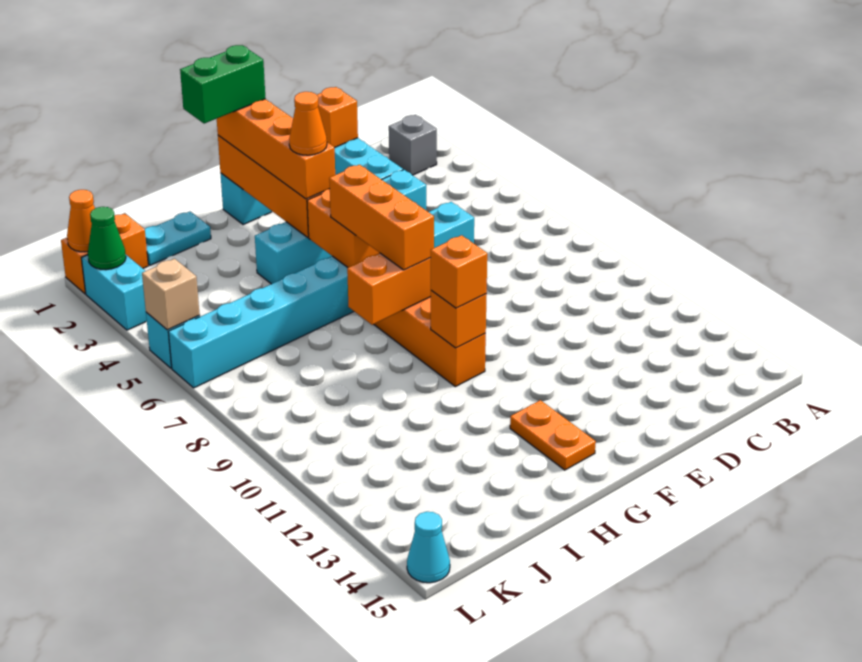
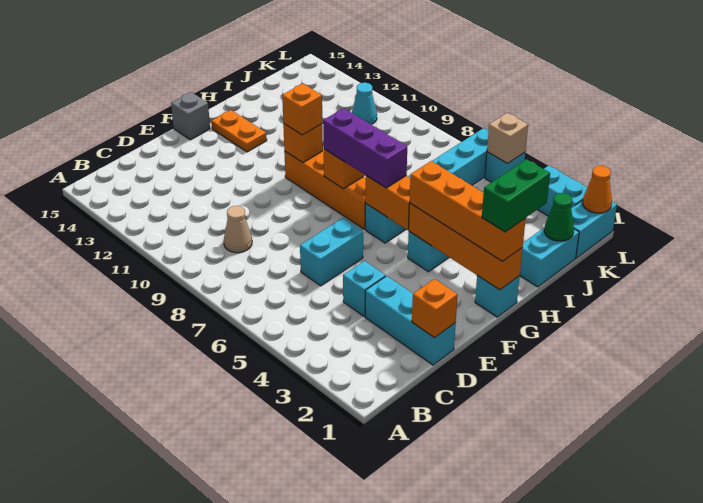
grey 1x1 brick [389,115,437,175] -> grey 1x1 brick moved to [171,92,210,140]
none -> tan 1x1 cone [224,206,252,253]
orange 1x1 cone [289,92,327,155] -> none
orange 1x3 brick [329,165,434,270] -> purple 1x3 brick [323,108,407,188]
cyan 1x2 plate [145,212,211,265] -> cyan 1x2 brick [520,228,579,287]
orange 1x2 brick [61,213,148,294] -> cyan 1x2 brick [571,200,617,258]
green 1x1 cone [88,207,126,270] -> green 1x1 cone moved to [544,193,574,241]
cyan 1x1 cone [407,512,450,583] -> cyan 1x1 cone moved to [352,83,377,124]

